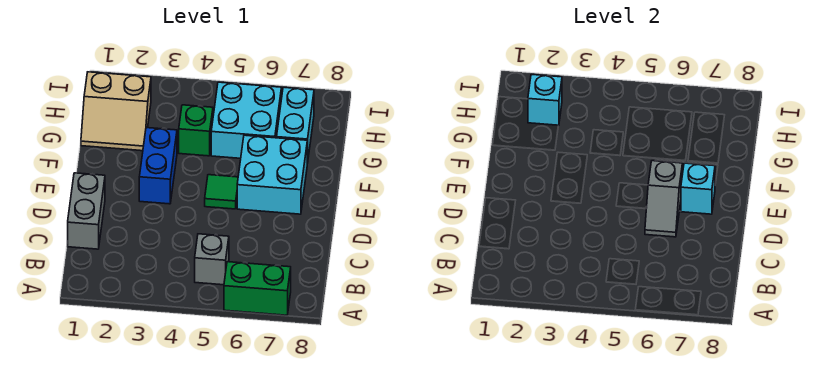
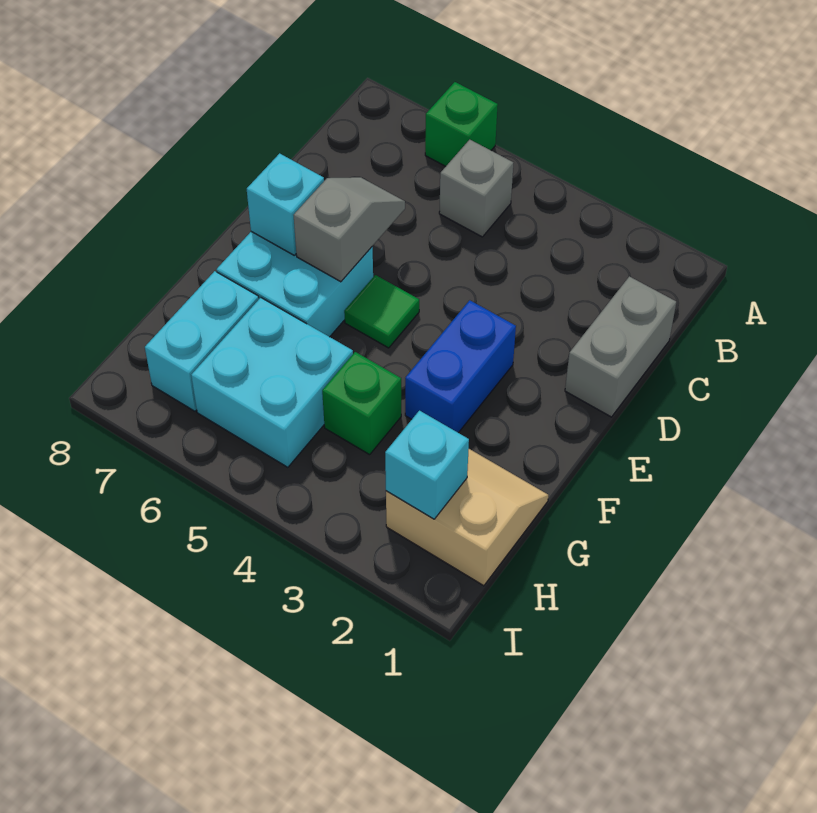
green 1x2 brick [224,262,291,315] -> green 1x1 brick [425,82,498,166]

